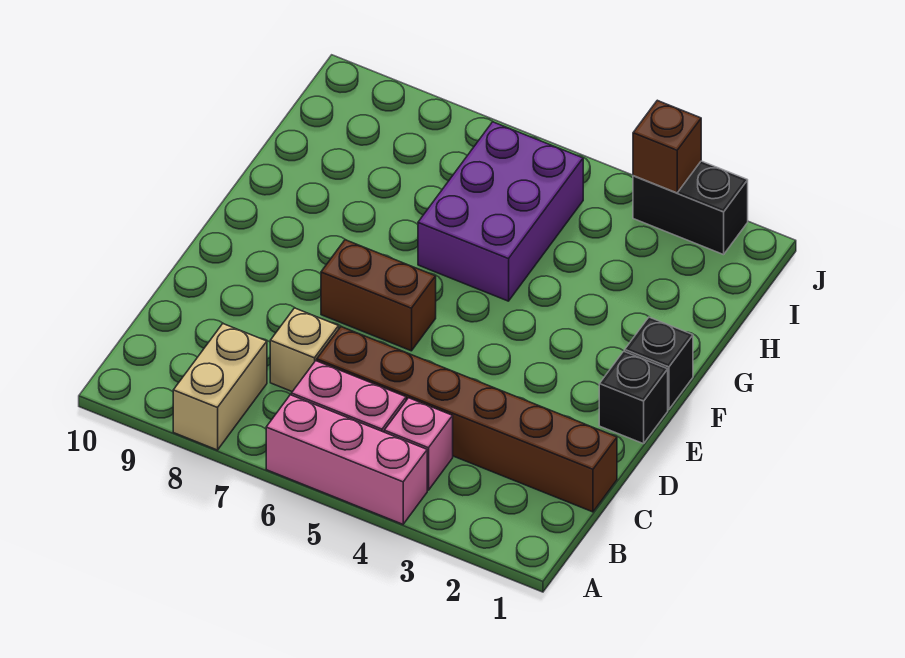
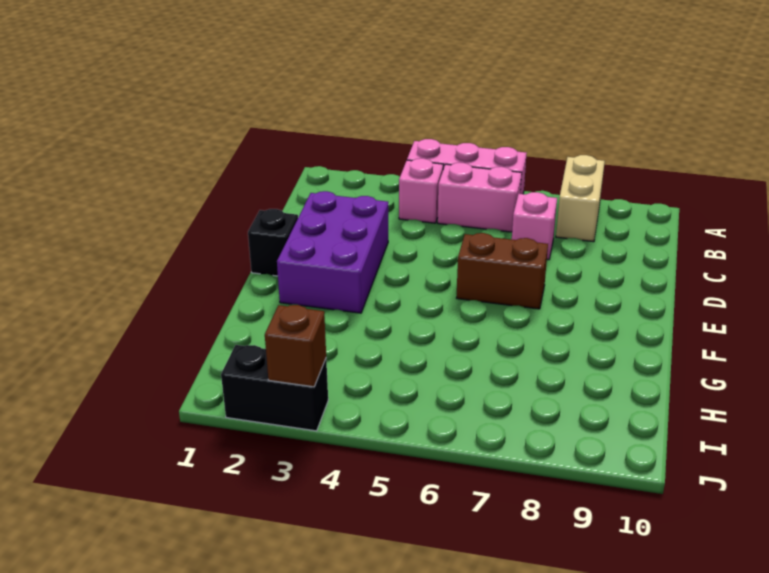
brown 1x6 brick [317,327,617,512] -> none
tan 1x1 brick [270,308,339,392] -> pink 1x1 brick [512,192,557,260]
black 1x1 brick [625,317,693,410] -> none
purple 2x3 brick [418,122,583,301] -> purple 2x3 brick moved to [277,191,388,313]

